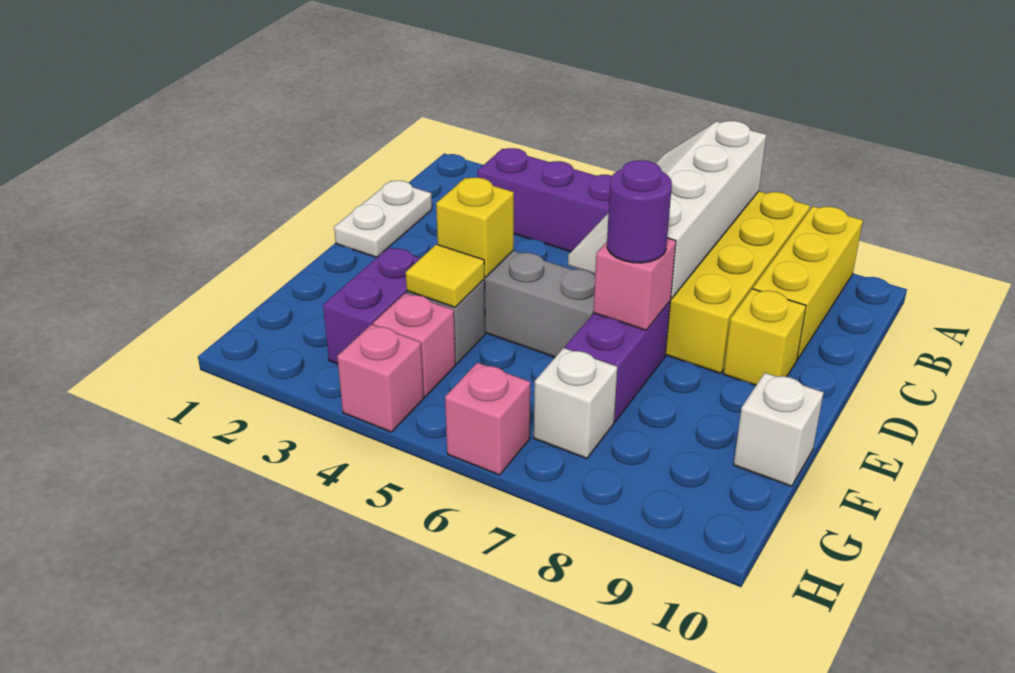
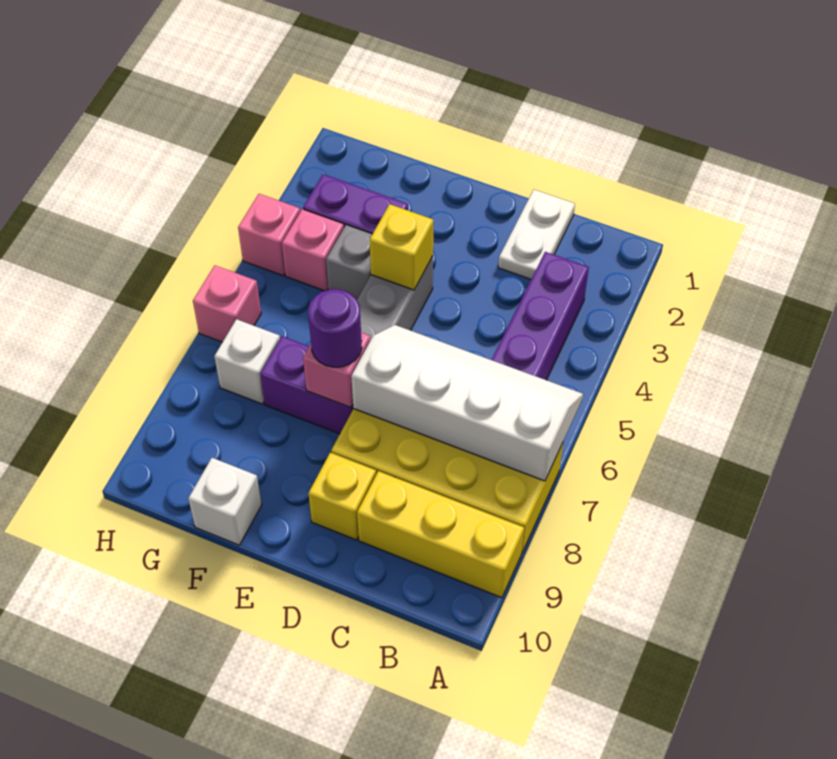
white 1x2 plate [334,181,432,257] -> white 1x2 plate turned to [498,190,575,279]
yellow 1x1 tile [406,244,484,307] -> none

